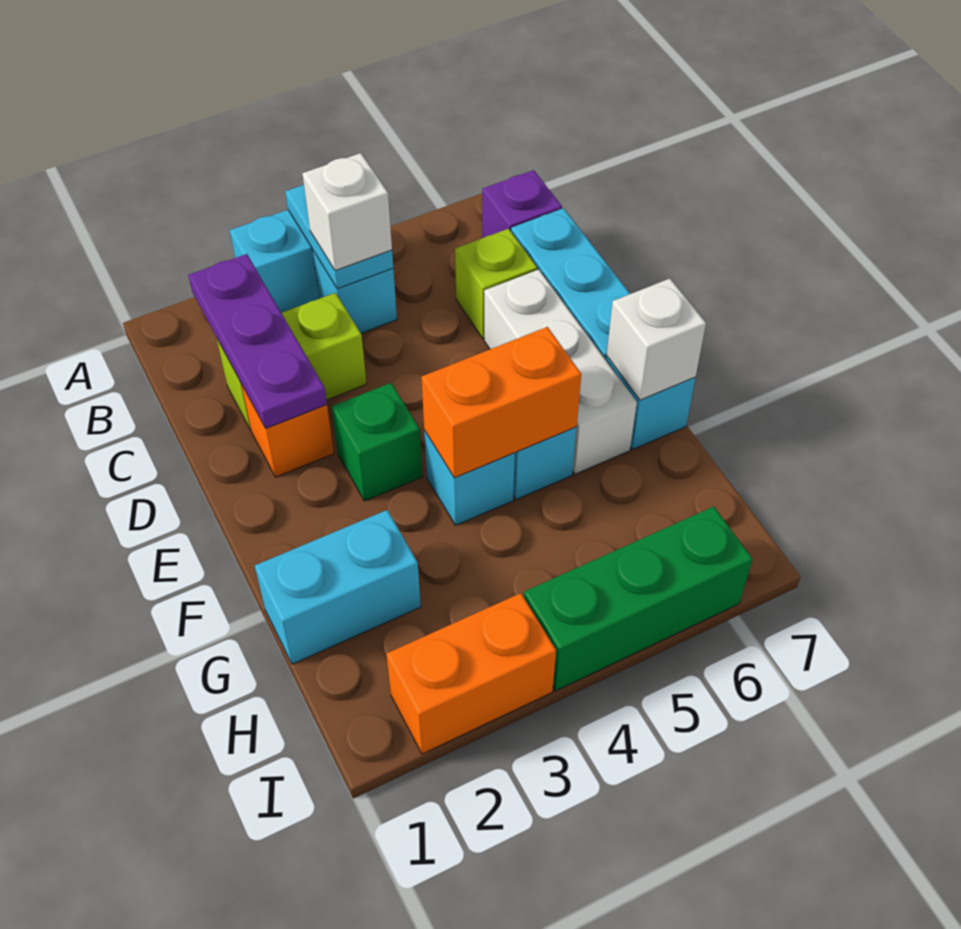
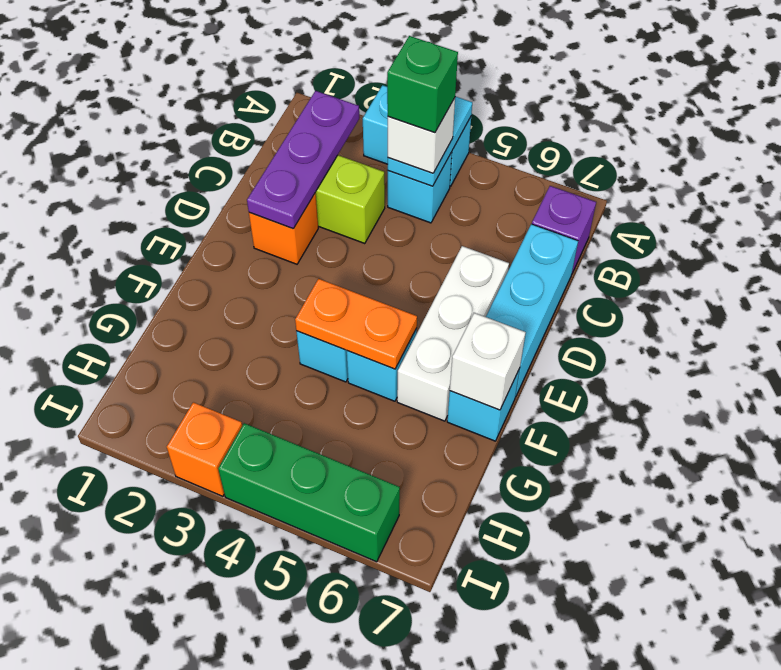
lime 1x1 brick [455,229,537,339] -> none
green 1x1 brick [332,383,422,501] -> green 1x1 brick moved to [387,36,458,133]
orange 1x2 brick [422,327,581,478] -> orange 1x2 plate [295,279,417,369]
cyan 1x2 brick [255,510,421,664] -> none
orange 1x2 brick [386,593,556,754] -> orange 1x1 brick [167,402,242,496]

